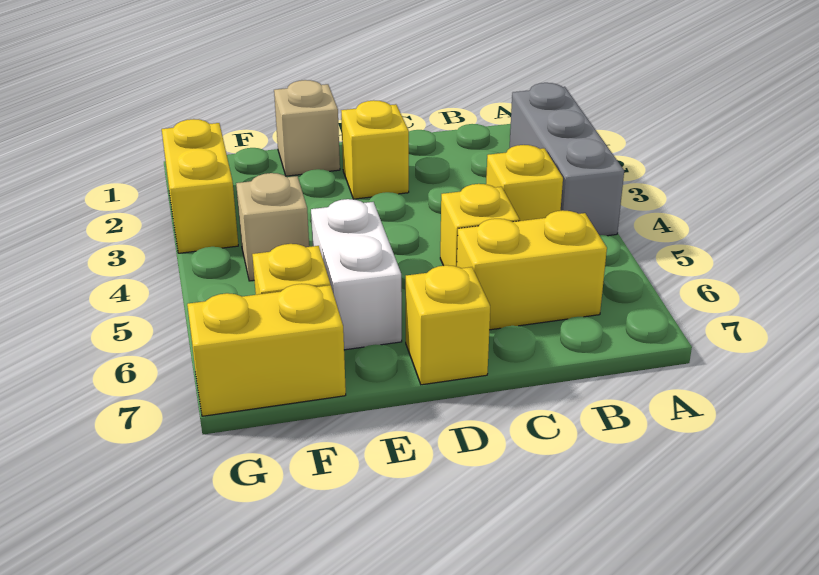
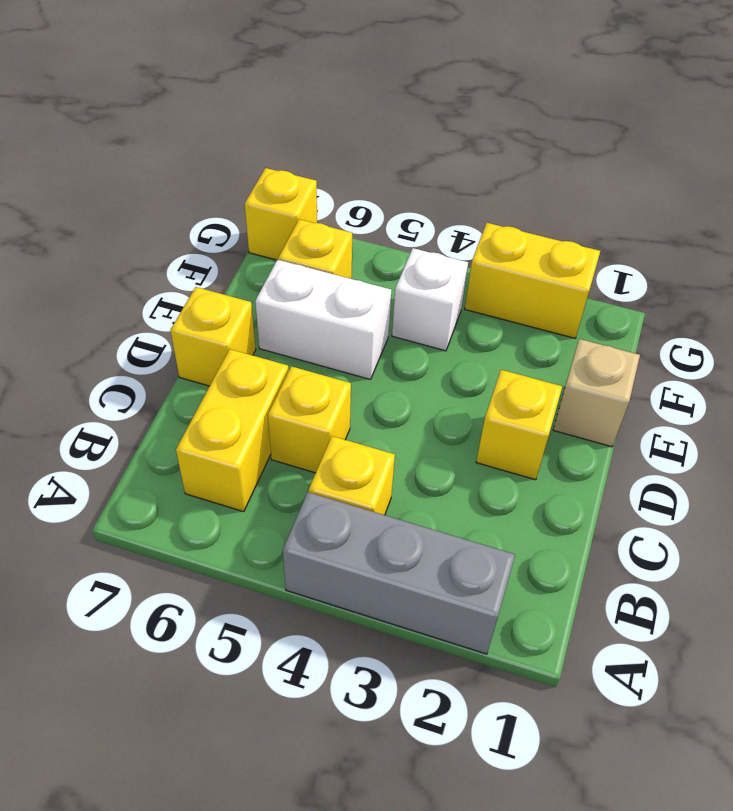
tan 1x1 brick [236,173,309,281] -> white 1x1 brick [392,248,468,351]
yellow 1x2 brick [187,284,346,416] -> yellow 1x1 brick [245,168,317,260]

